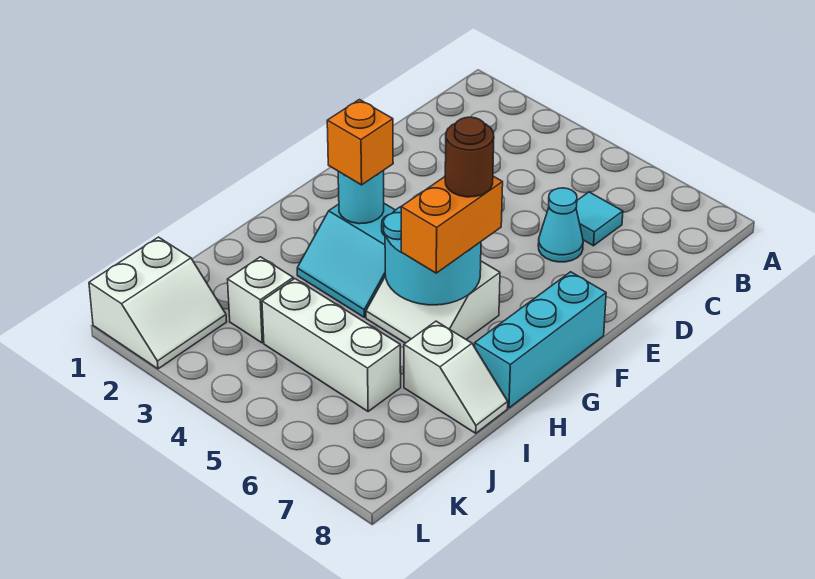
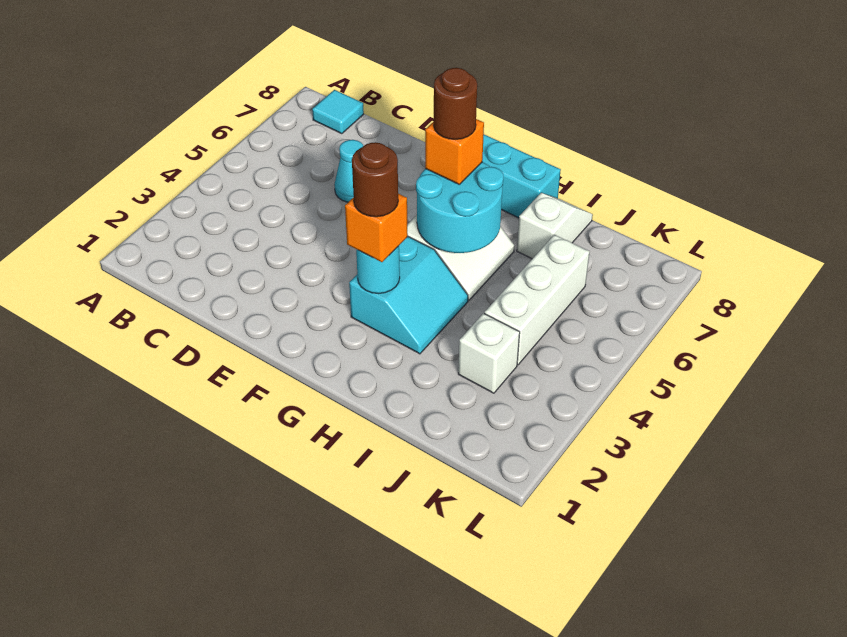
cyan 1x1 tile [576,192,623,246] -> cyan 1x1 tile moved to [312,90,364,134]
none -> brown 1x1 round brick [352,142,398,217]
orange 1x2 brick [401,176,503,273] -> orange 1x1 brick [425,119,484,184]
white 2x2 slope [89,237,227,369] -> none

